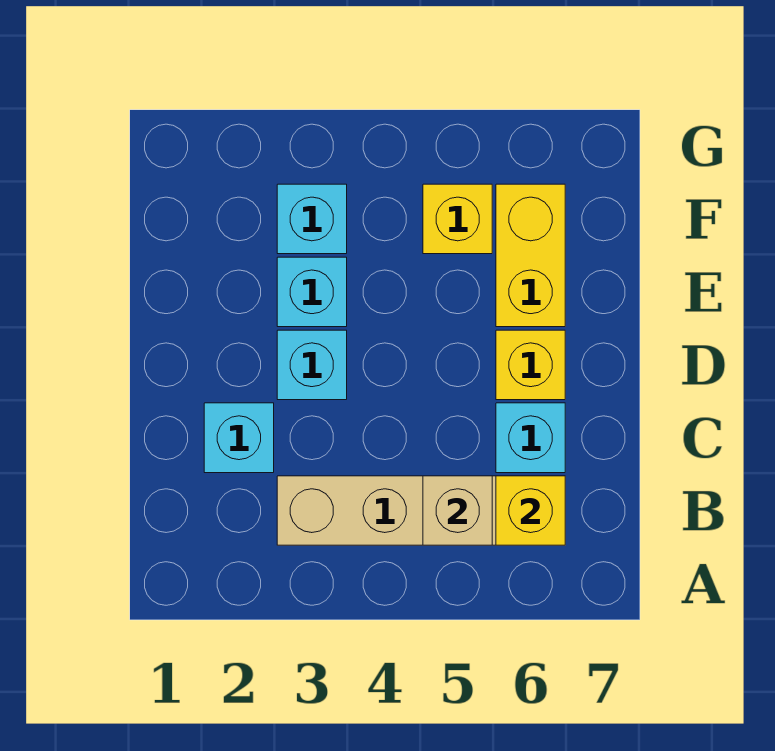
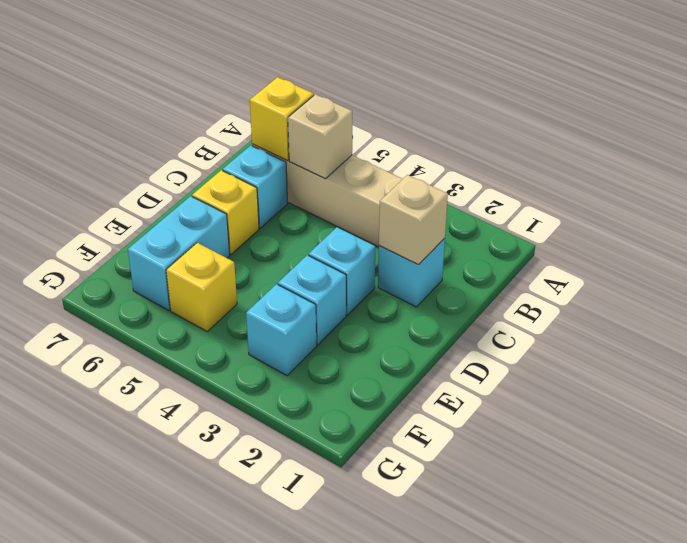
none -> tan 1x1 brick [379,175,448,265]
yellow 1x2 brick [496,184,565,327] -> cyan 1x2 brick [128,196,230,310]

